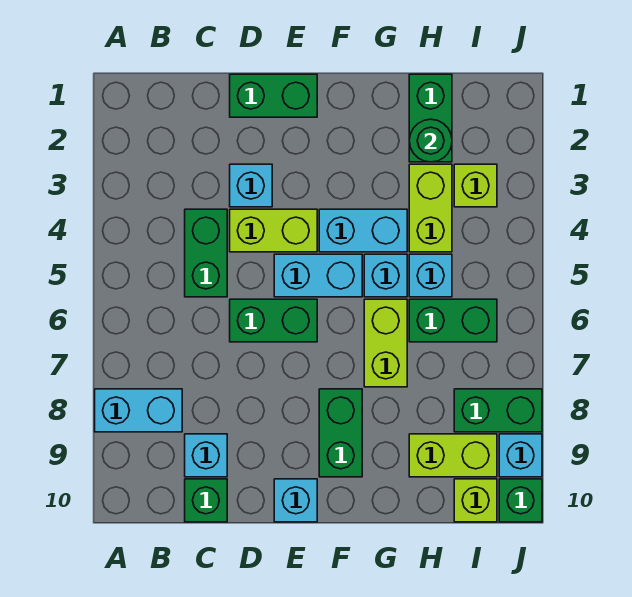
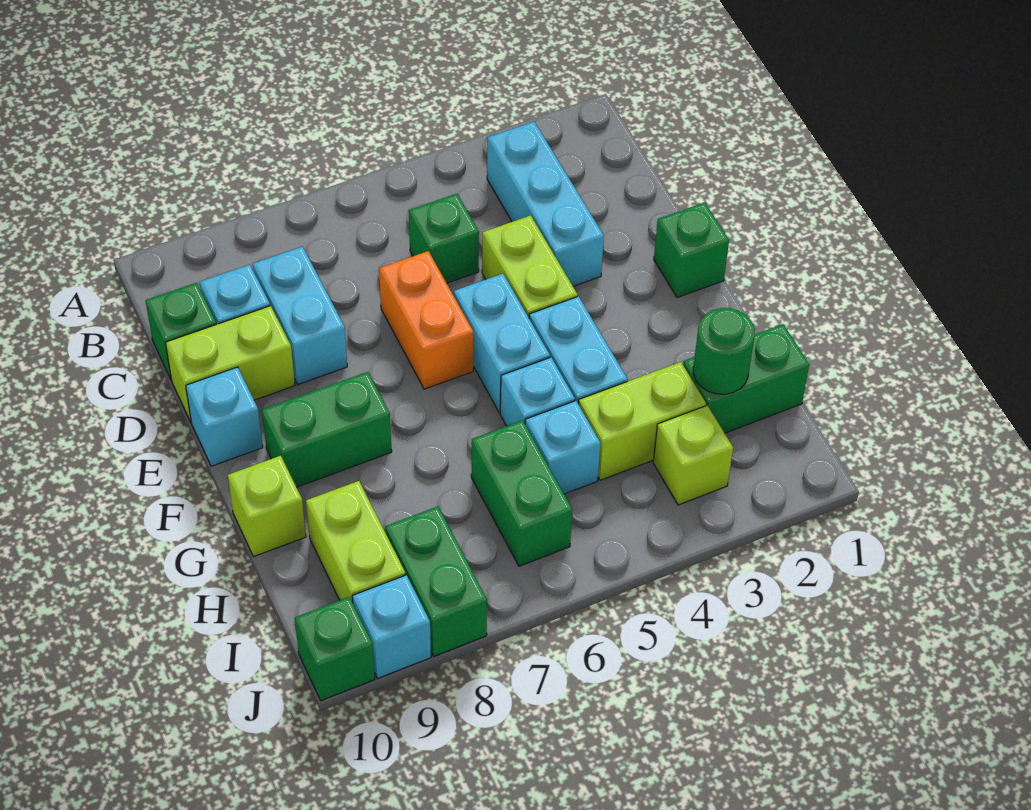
cyan 1x2 brick [95,389,182,432] -> cyan 1x2 brick moved to [253,247,347,384]
green 1x2 brick [185,209,227,297] -> green 1x1 brick [409,194,479,283]
green 1x2 brick [230,74,317,117] -> green 1x1 brick [654,202,729,298]
cyan 1x1 brick [230,164,272,207] -> cyan 1x3 brick [487,122,604,286]
green 1x2 brick [230,299,317,342] -> orange 1x2 brick [379,251,473,389]
lime 1x2 brick [364,299,407,387] -> lime 1x2 brick moved to [165,306,295,422]
lime 1x1 brick [454,479,497,522] -> lime 1x1 brick moved to [228,456,306,557]

